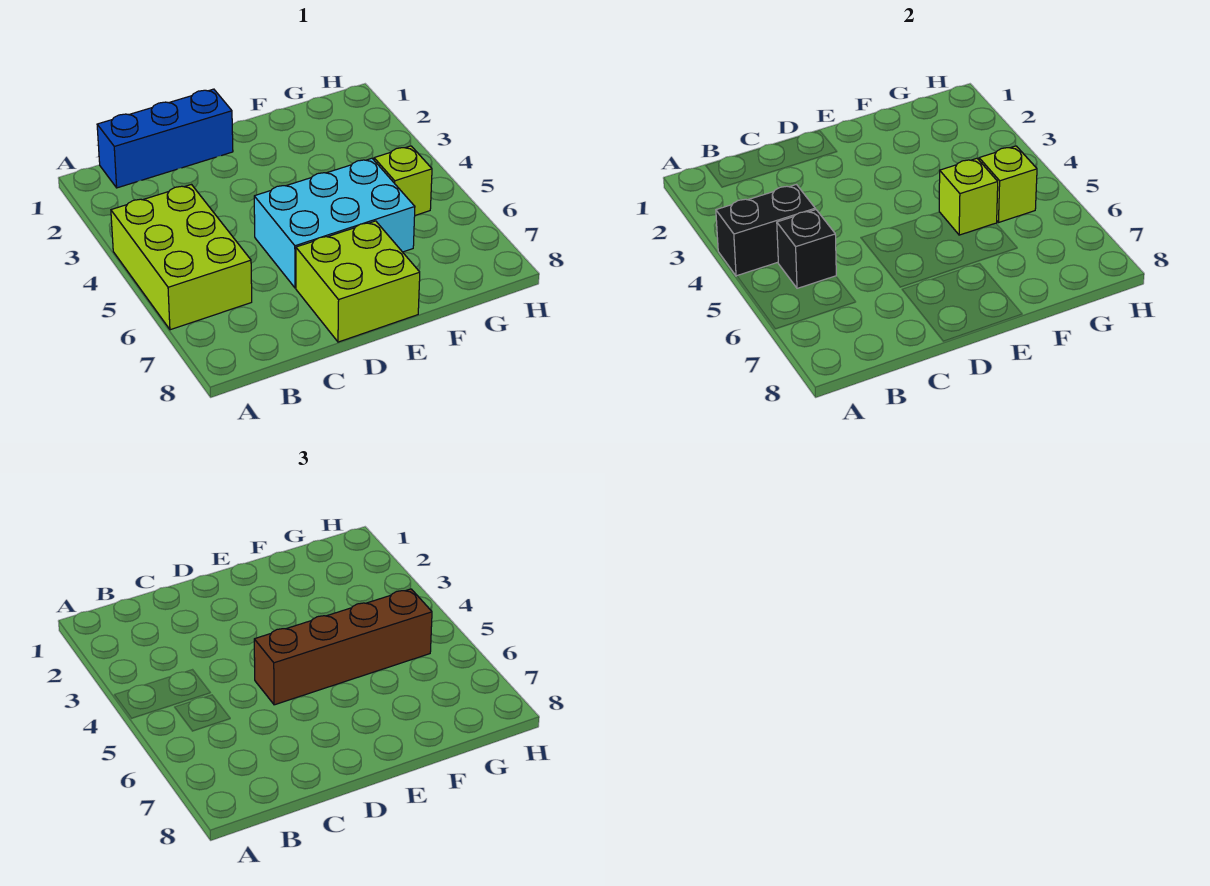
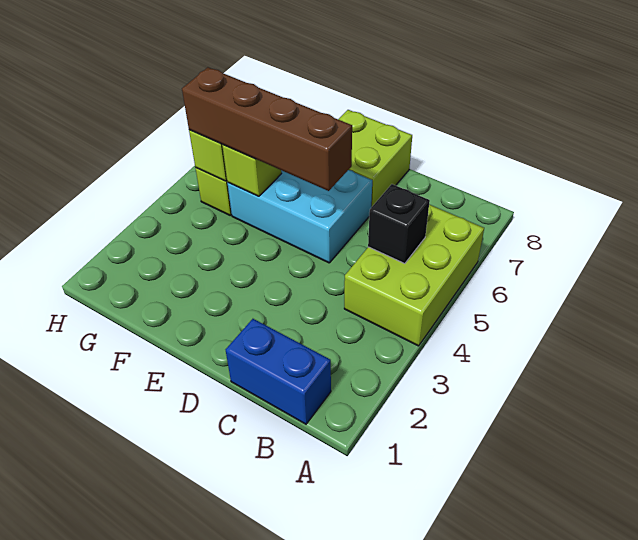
black 1x2 brick [716,185,815,276] -> none
blue 1x3 brick [97,89,233,188] -> blue 1x2 brick [226,319,331,424]

